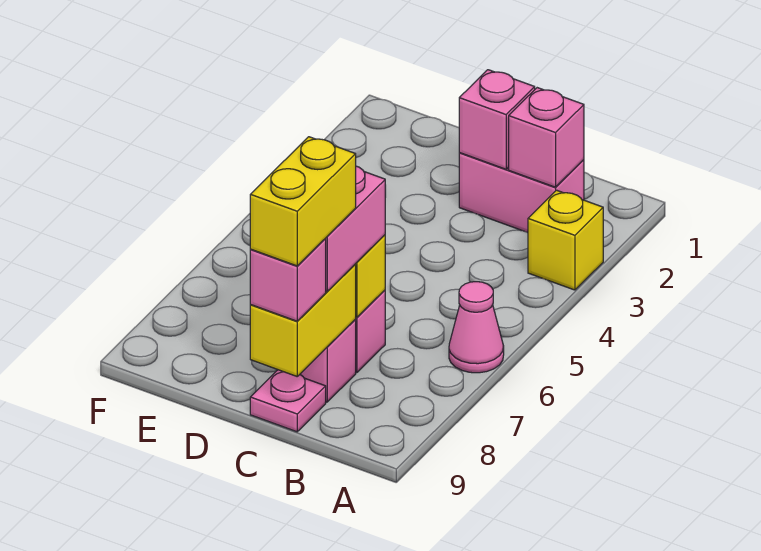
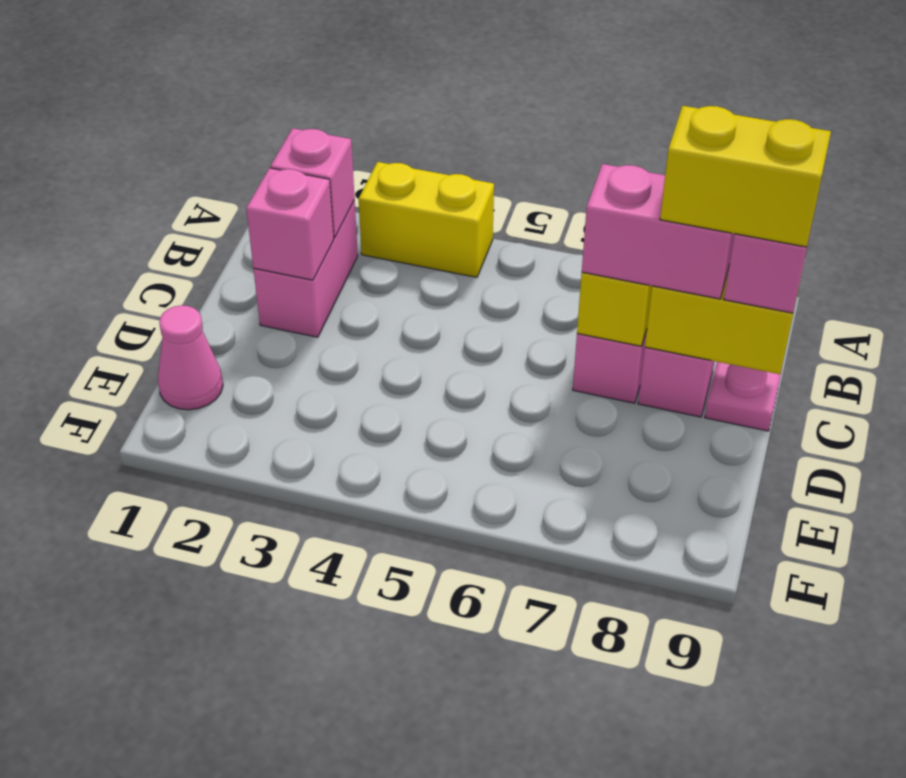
yellow 1x1 brick [528,190,603,290] -> yellow 1x2 brick [359,162,494,277]
pink 1x1 cone [449,282,504,373] -> pink 1x1 cone moved to [158,305,223,410]

